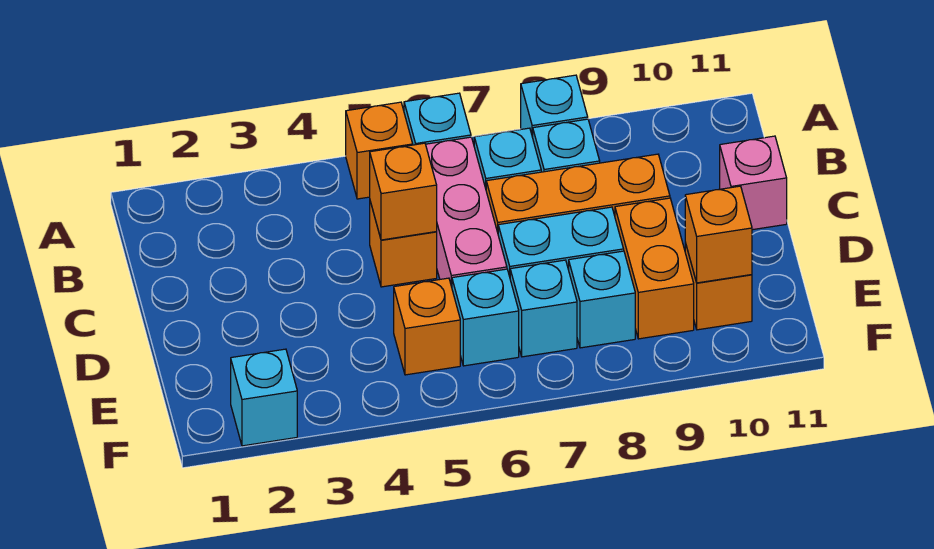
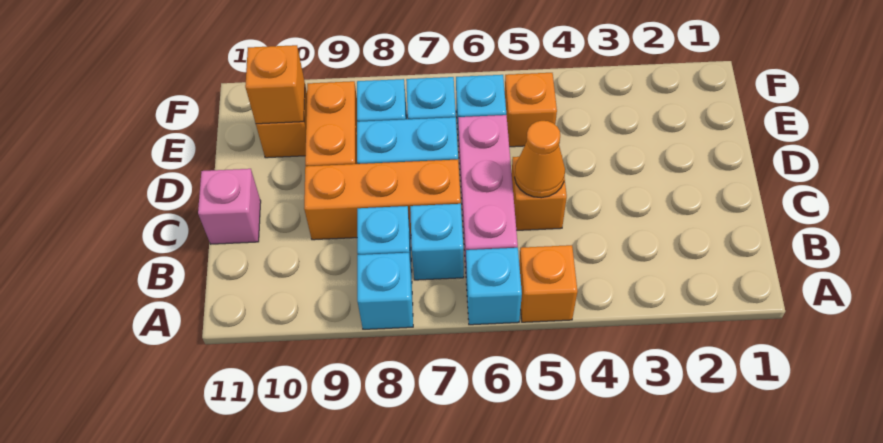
orange 1x1 brick [370,143,437,240] -> orange 1x1 cone [514,121,565,198]
cyan 1x1 brick [231,349,297,446] -> none

